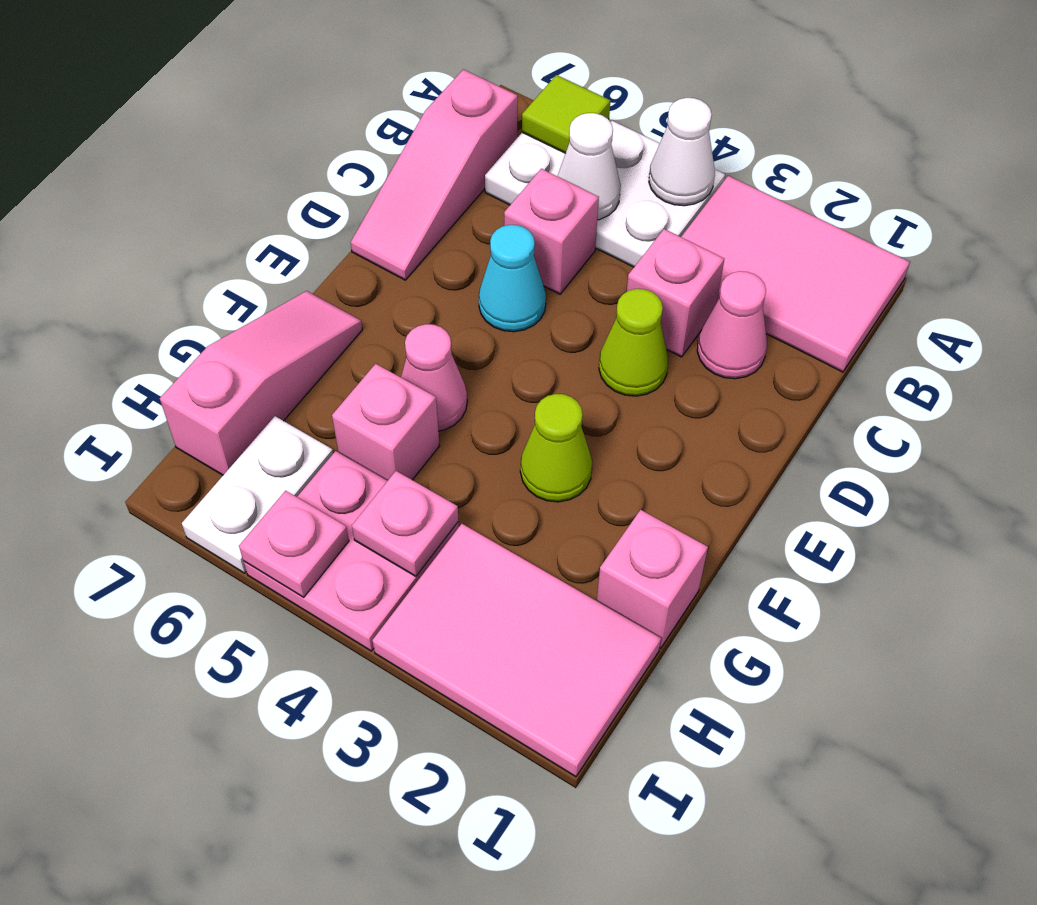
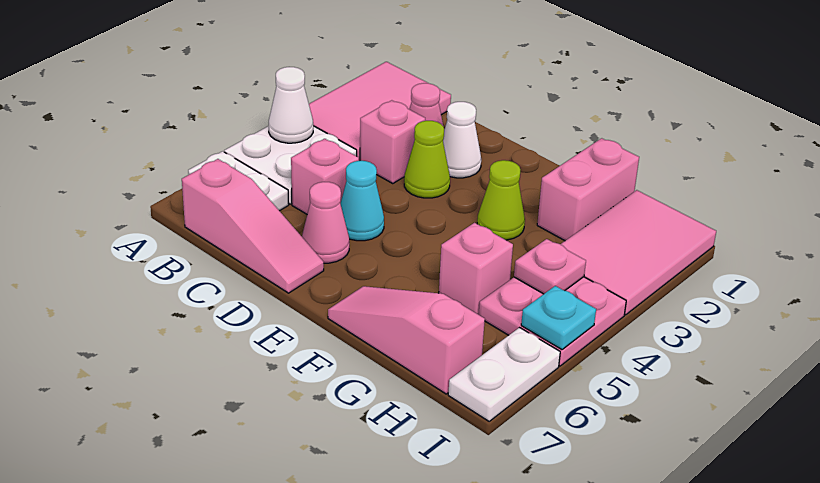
lime 1x1 tile [522,75,610,153] -> none
white 1x1 cone [557,113,621,220] -> white 1x1 cone moved to [443,102,481,178]
pink 1x1 cone [401,324,467,431] -> pink 1x1 cone moved to [302,182,349,263]
pink 1x1 brick [597,510,708,648] -> pink 1x2 brick [537,138,639,241]
white 1x2 plate [182,416,333,573] -> white 1x2 plate turned to [448,328,560,421]
pink 1x1 plate [239,491,349,597] -> cyan 1x1 plate [521,286,596,350]

